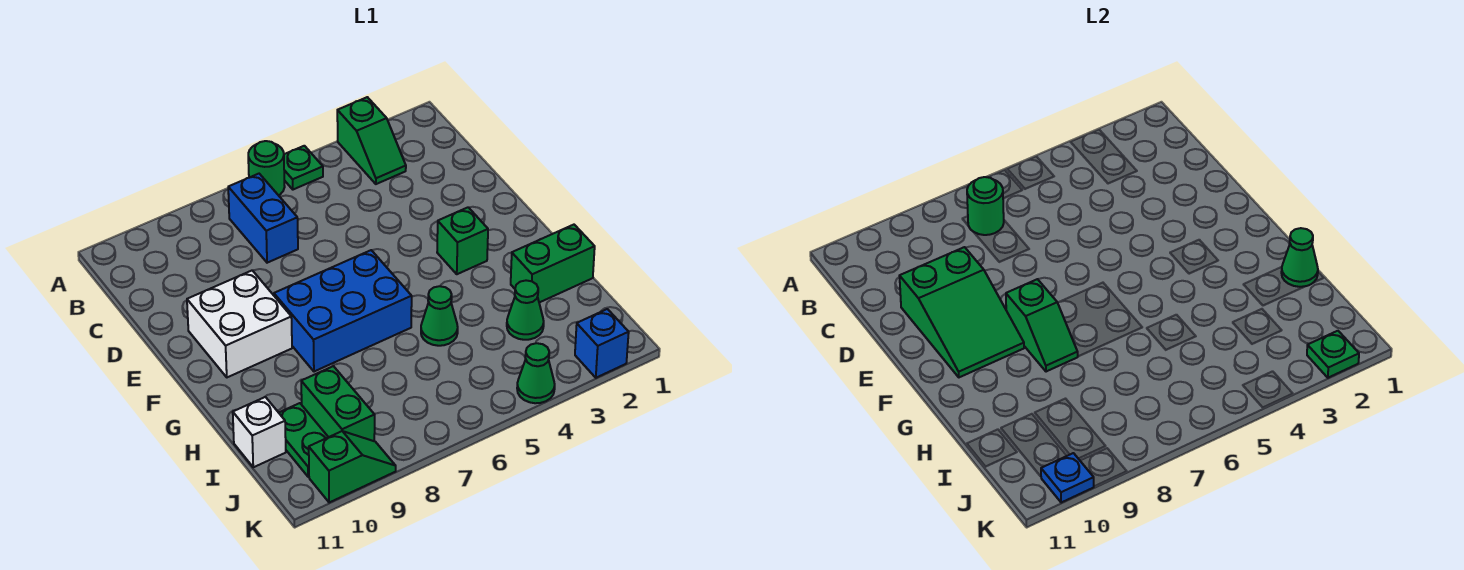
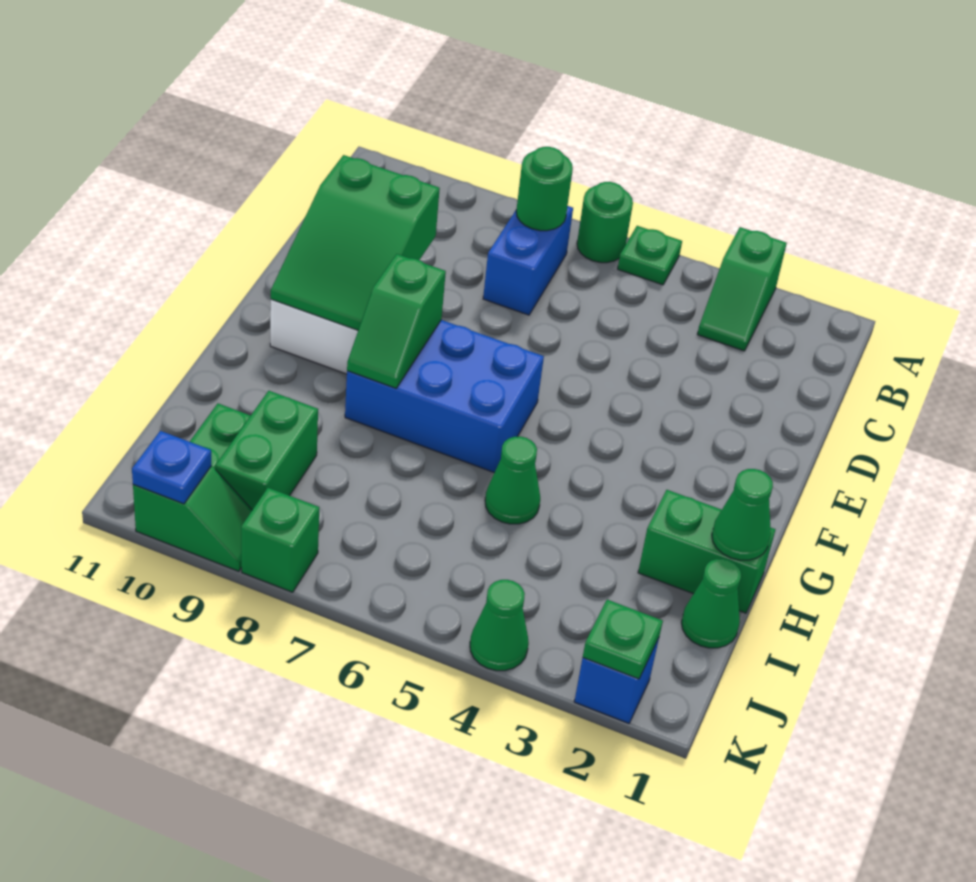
green 1x1 brick [437,207,488,274] -> green 1x1 brick moved to [241,488,319,592]
green 1x1 cone [507,280,544,340] -> green 1x1 cone moved to [681,558,741,648]
white 1x1 brick [233,397,286,467] -> none

